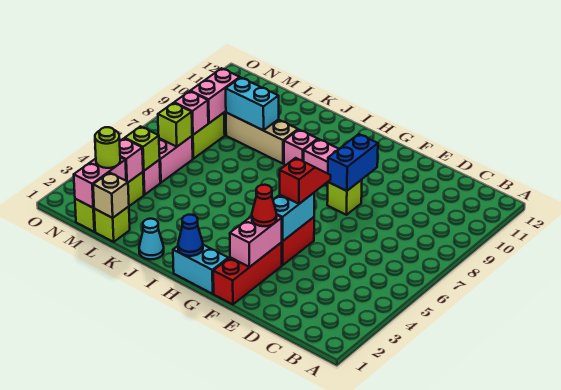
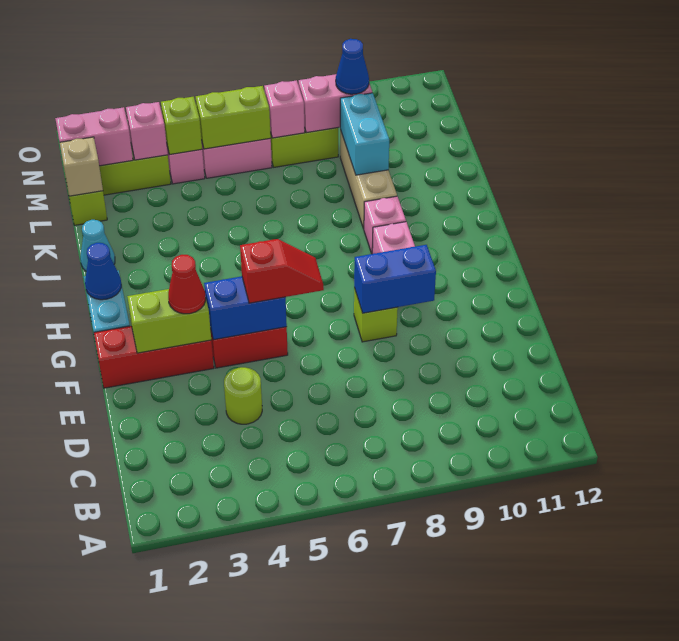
pink 1x2 brick [230,215,282,267] -> lime 1x2 brick [127,284,211,353]
cyan 1x2 brick [273,193,314,241] -> blue 1x2 brick [204,276,287,340]
lime 1x1 round brick [95,127,120,168] -> lime 1x1 round brick moved to [224,367,262,424]
lime 1x1 brick [158,103,192,147] -> lime 1x2 brick [196,86,271,149]
none -> blue 1x1 cone [336,39,369,94]

